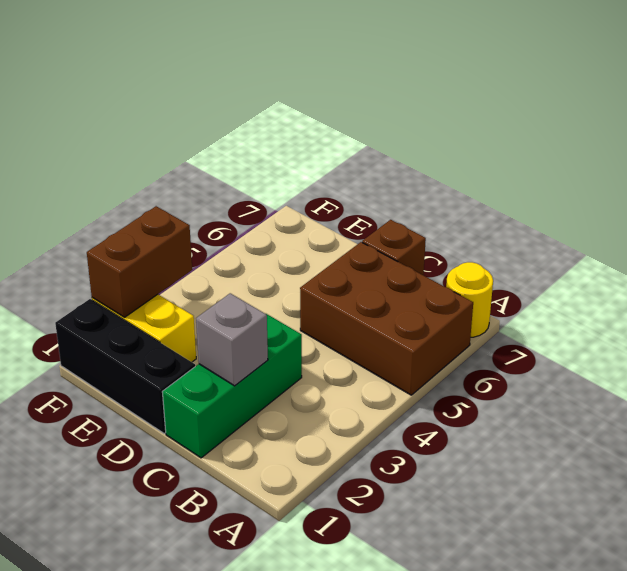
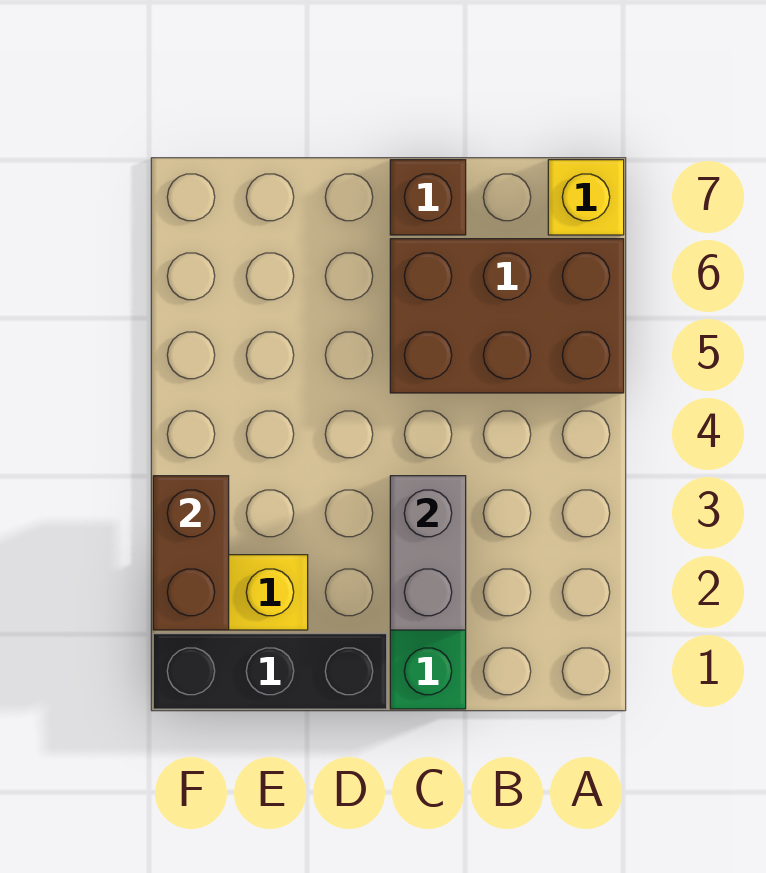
yellow 1x1 round brick [446,262,493,337] -> yellow 1x1 brick [548,160,624,235]
grey 1x1 brick [196,293,268,386] -> grey 1x2 brick [390,476,466,630]

